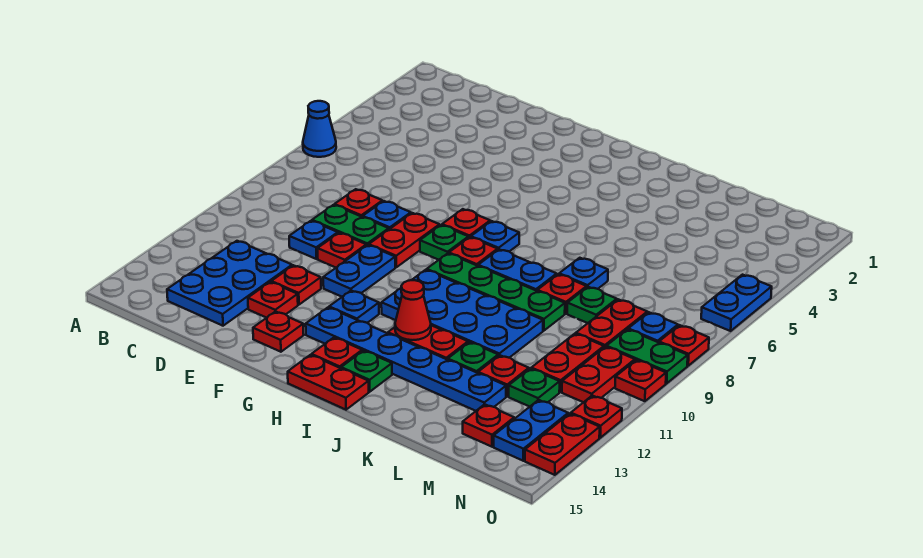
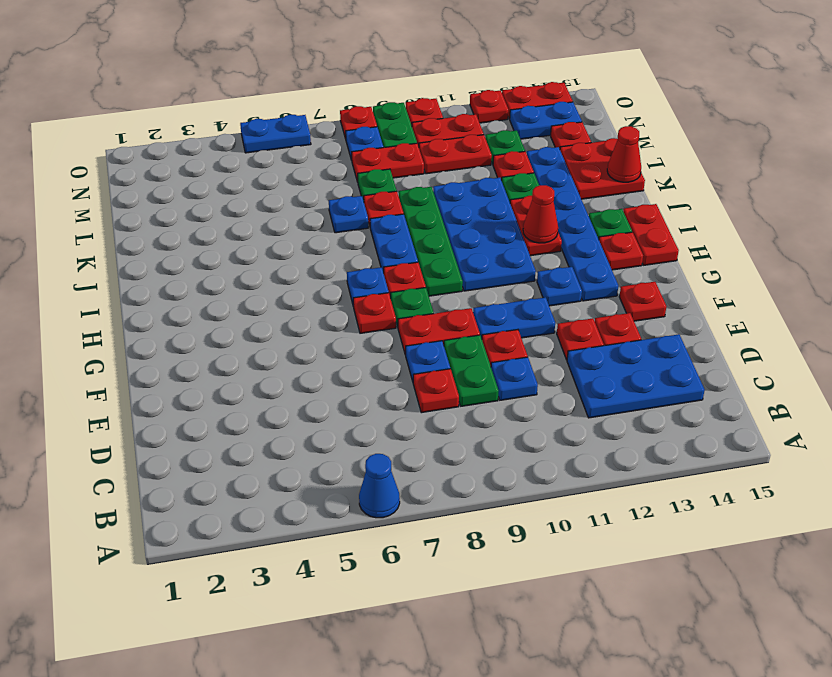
none -> red 2x2 plate [560,138,645,199]
none -> red 1x1 cone [607,126,641,182]

